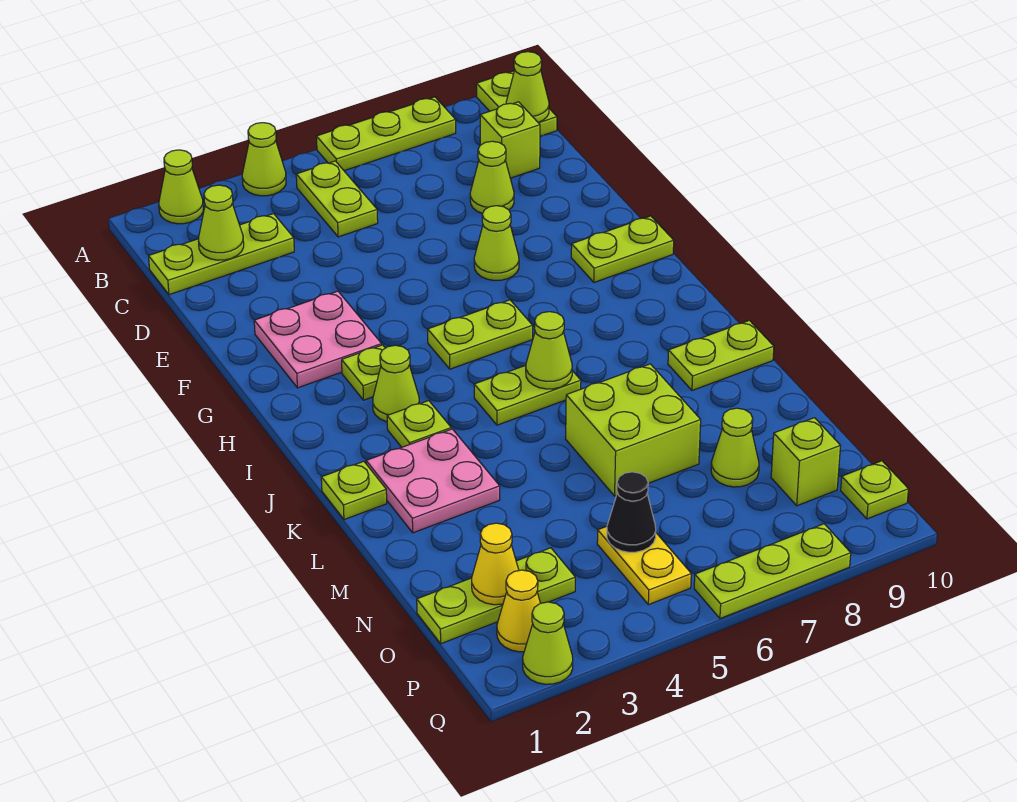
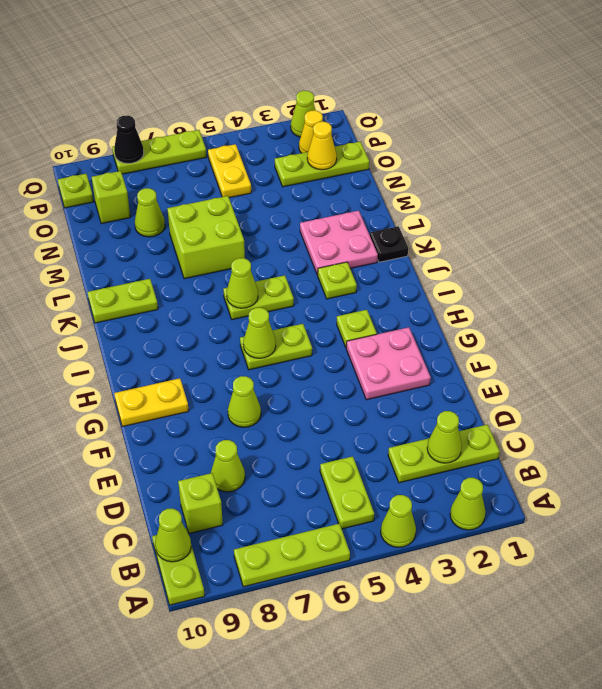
lime 1x2 plate [571,216,674,282] -> yellow 1x2 plate [114,378,189,427]
lime 1x1 cone [373,345,419,422] -> lime 1x1 cone moved to [243,308,276,358]
lime 1x1 plate [321,461,387,520] -> black 1x1 plate [370,226,408,262]
black 1x1 cone [607,472,656,552] -> black 1x1 cone moved to [114,116,144,164]

